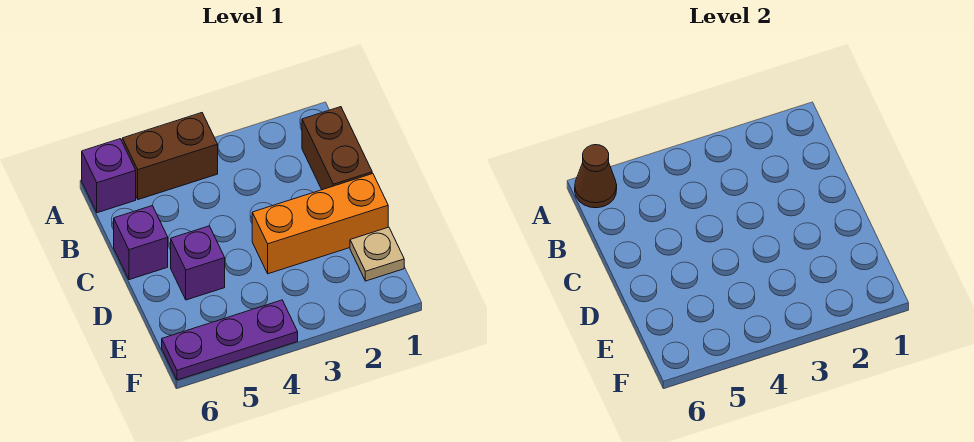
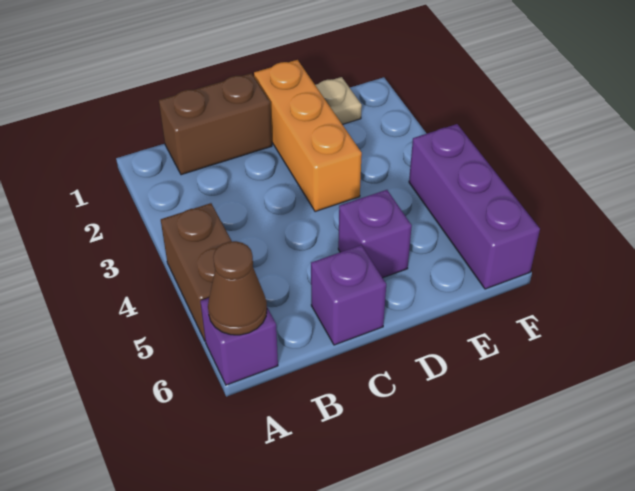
purple 1x3 plate [162,300,298,380] -> purple 1x3 brick [409,124,540,289]

